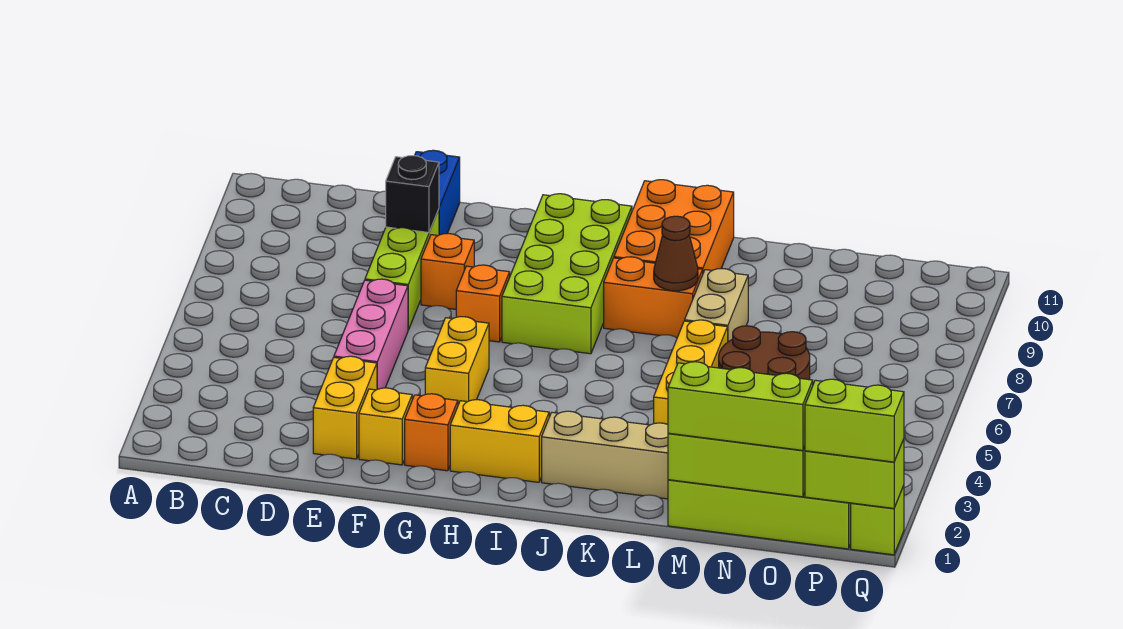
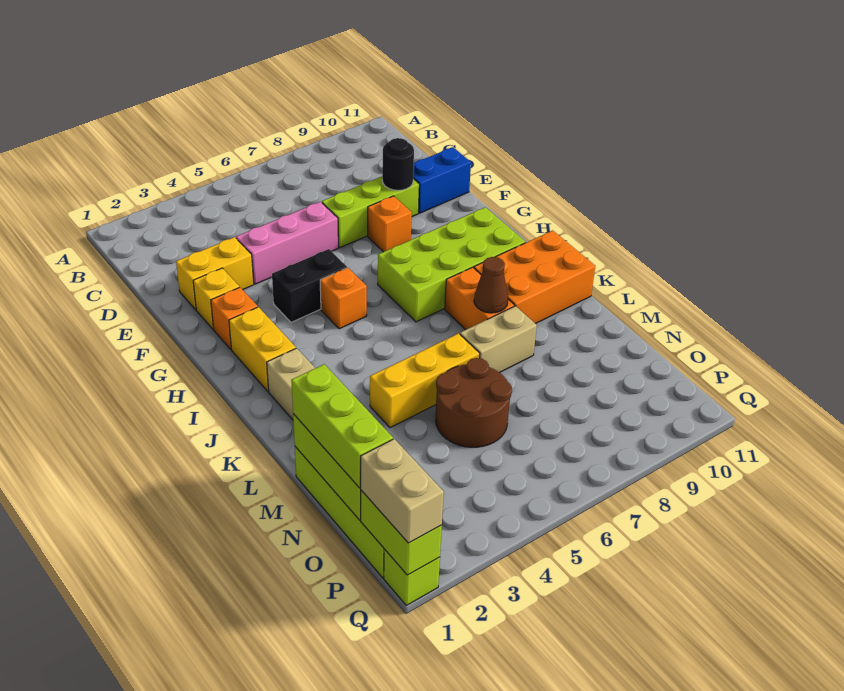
black 1x1 brick [386,156,439,232] -> black 1x1 round brick [382,138,414,190]
yellow 1x2 brick [425,317,489,405] -> black 1x2 brick [272,249,347,322]
orange 1x1 brick [456,265,510,342] -> orange 1x1 brick moved to [320,268,367,329]
lime 1x2 brick [805,379,904,462] -> tan 1x2 brick [361,439,444,543]

